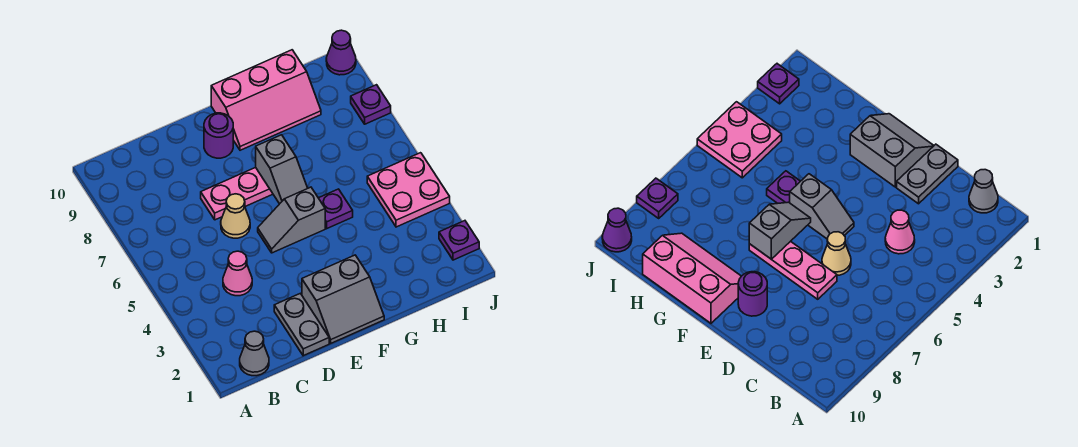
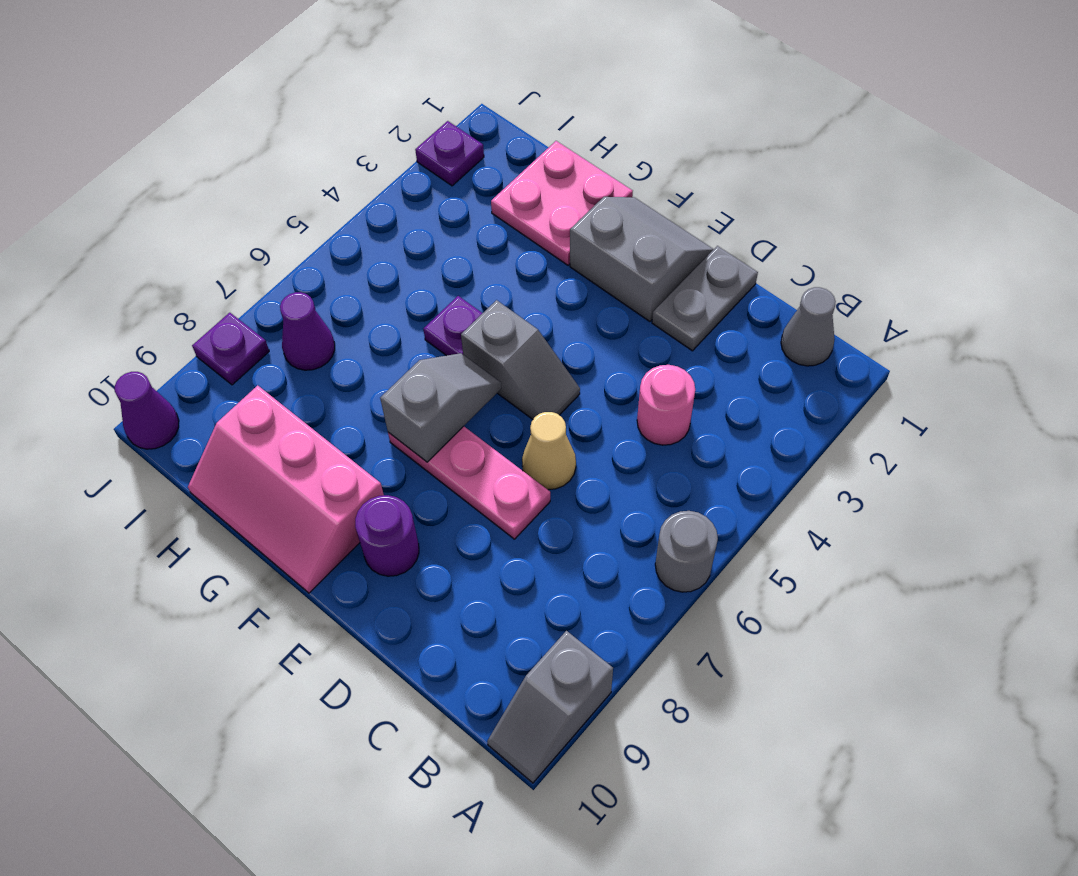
none -> grey 1x1 round brick [655,511,718,592]
none -> grey 1x2 slope [487,631,613,783]
pink 1x1 cone [223,251,252,296] -> pink 1x1 round brick [637,365,695,445]
pink 2x3 slope [211,50,321,150] -> pink 2x3 slope turned to [188,385,384,593]
pink 2x2 plate [367,153,450,227] -> pink 2x2 plate moved to [491,141,633,265]
none -> purple 1x1 cone [280,292,335,370]

